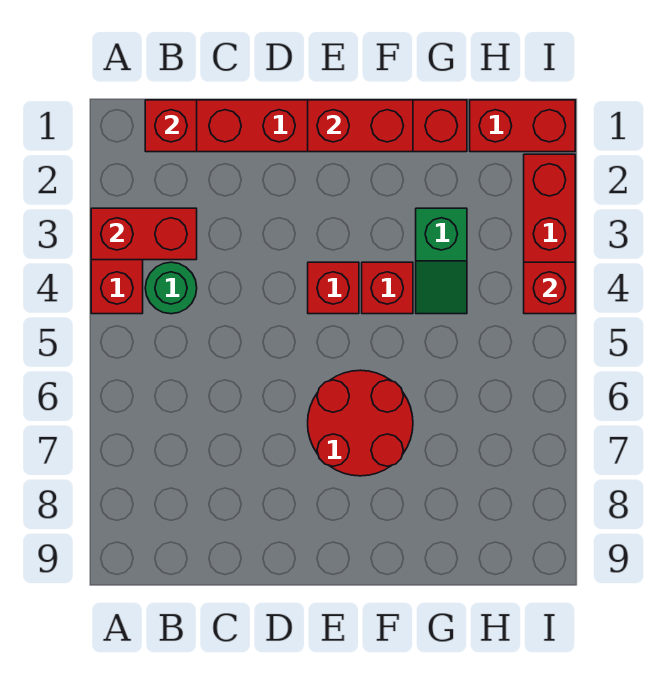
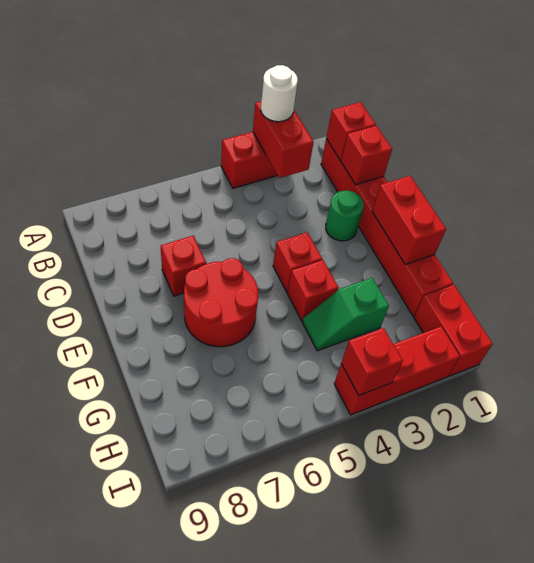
none -> white 1x1 round brick [261,65,298,122]
green 1x1 round brick [145,262,197,314] -> green 1x1 round brick moved to [326,190,364,241]
none -> red 1x1 brick [341,126,392,185]
none -> red 1x1 brick [161,236,206,296]

